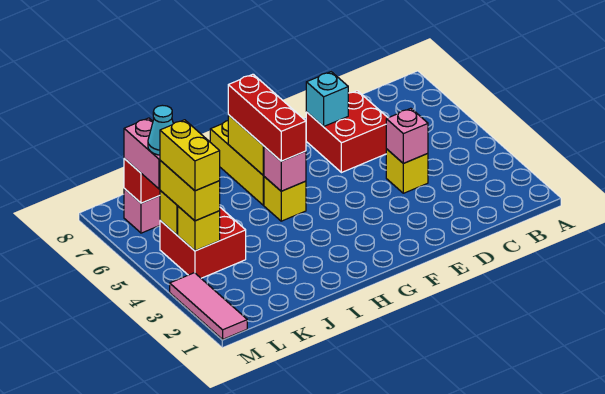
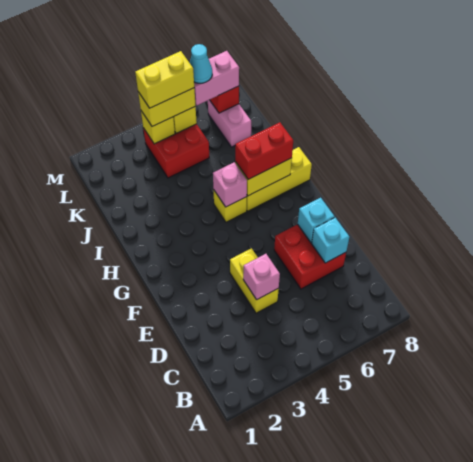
yellow 1x1 brick [386,149,428,193] -> yellow 1x2 brick [230,248,279,313]
none -> cyan 1x1 brick [312,218,349,263]
red 1x3 brick [228,74,306,161] -> red 1x2 brick [235,122,293,179]
pink 1x3 tile [170,273,247,339] -> none

